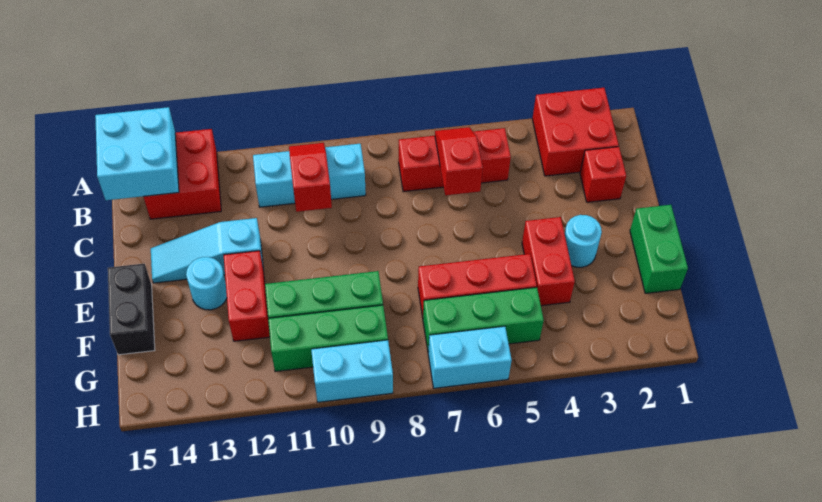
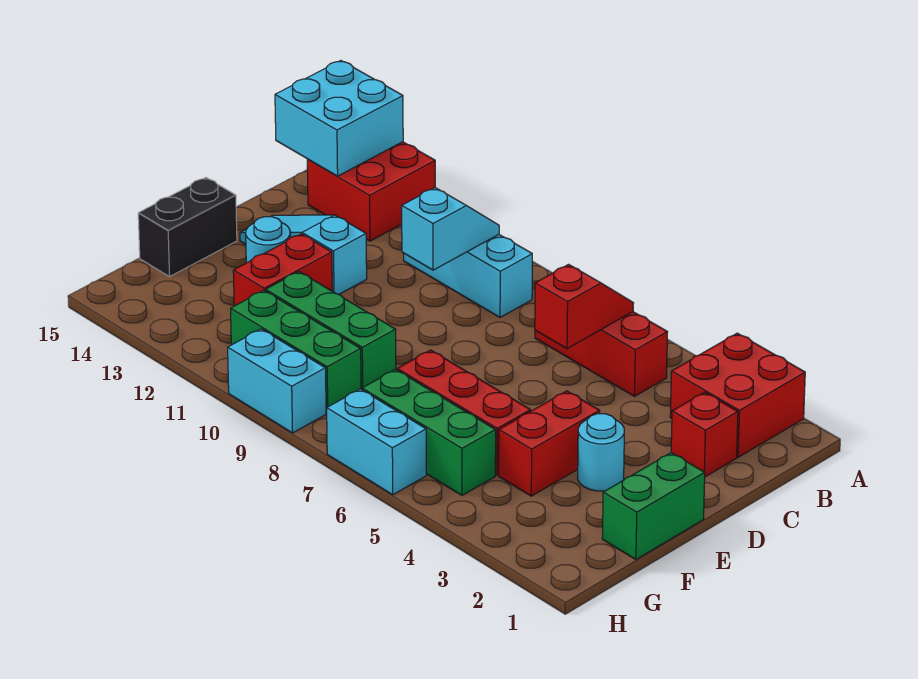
red 1x2 slope [289,143,332,212] -> cyan 1x2 slope [402,188,499,270]

